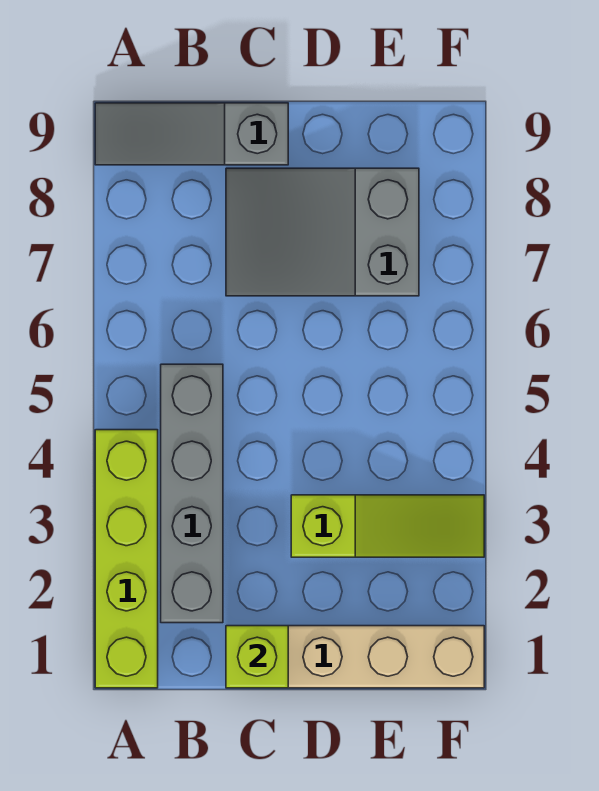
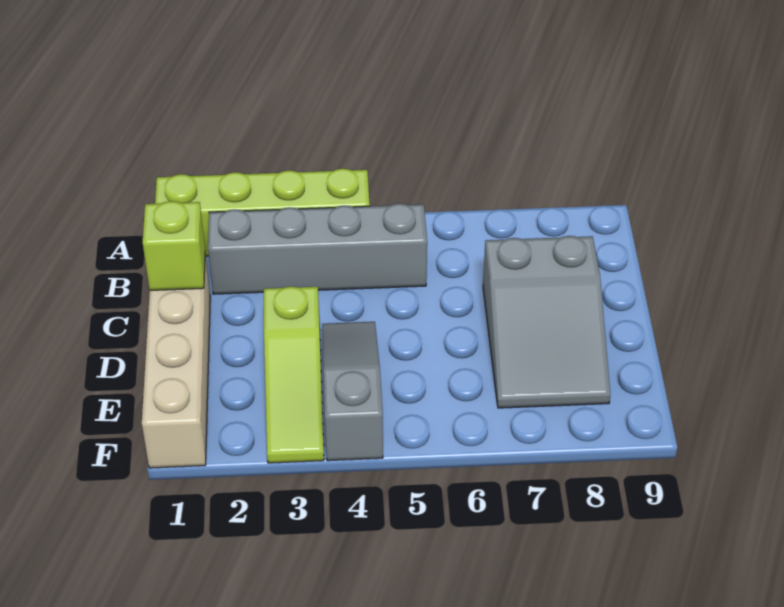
grey 1x3 slope [95,103,288,165] -> grey 1x3 slope moved to [322,322,383,461]
grey 2x3 slope [226,168,419,296] -> grey 2x3 slope turned to [483,236,610,408]

